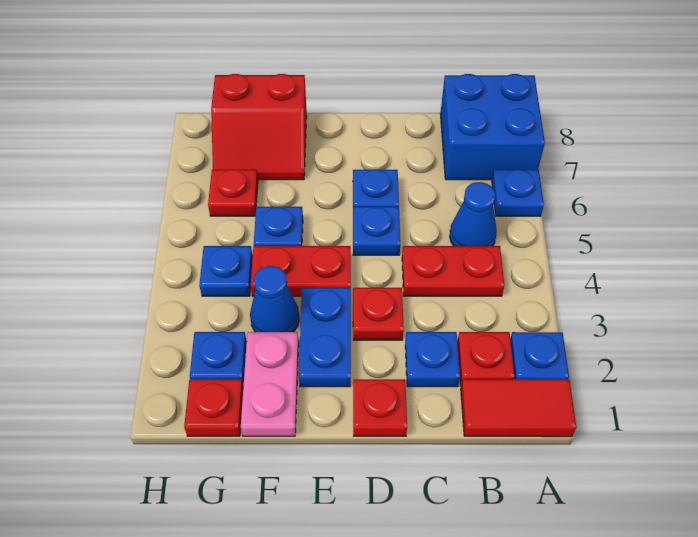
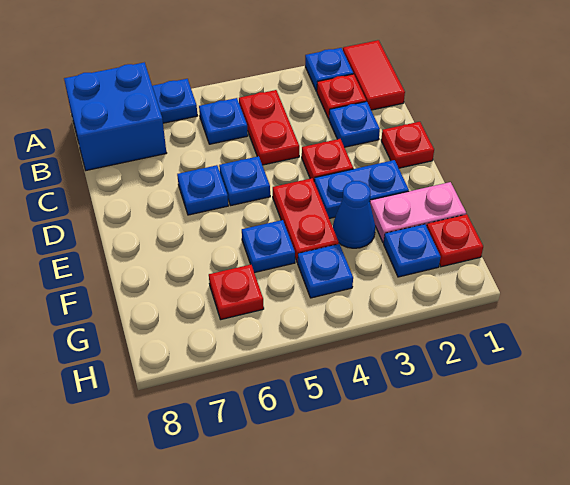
blue 1x1 cone [450,182,497,246] -> blue 1x1 plate [199,98,248,144]
red 2x2 slope [211,74,307,180] -> none

